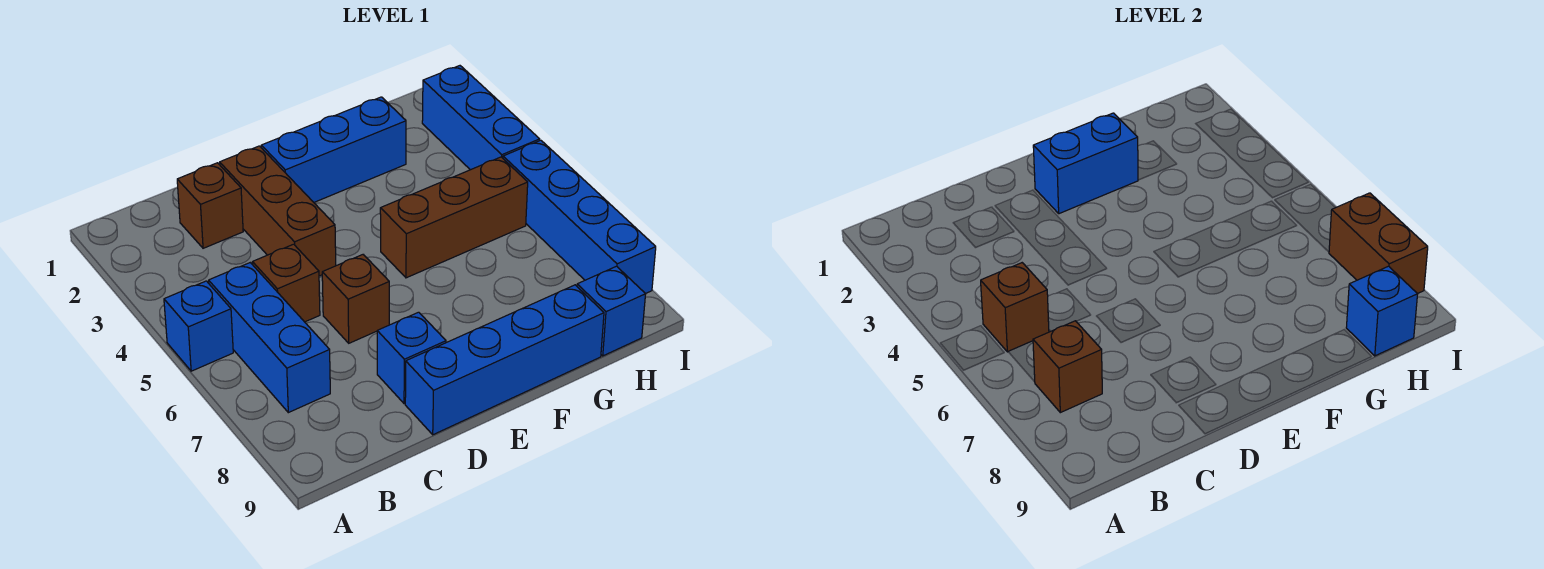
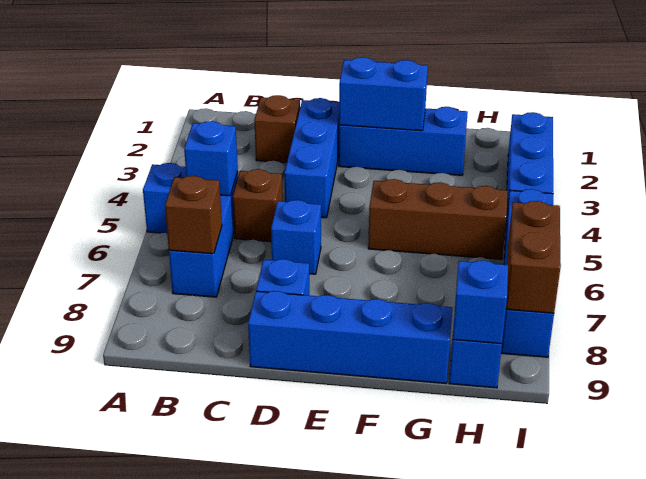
brown 1x1 brick [981,263,1049,352] -> blue 1x1 brick [184,121,238,196]
brown 1x3 brick [220,146,336,276] -> blue 1x3 brick [285,98,339,218]
brown 1x1 brick [322,255,389,343] -> blue 1x1 brick [271,200,321,274]

